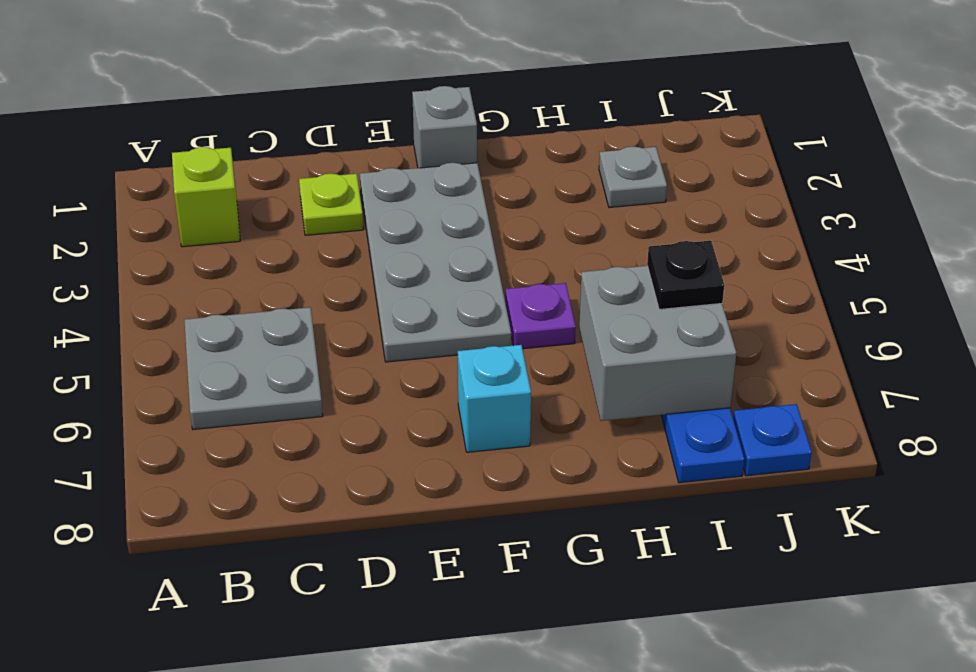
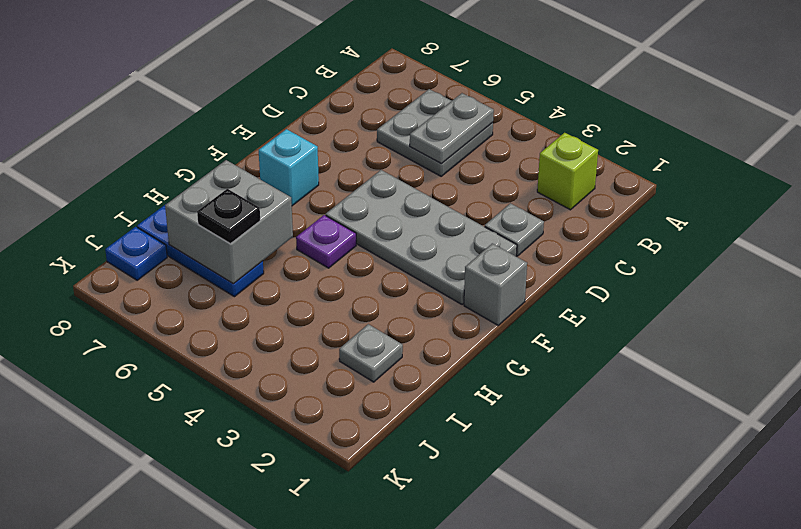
none -> grey 1x2 plate [410,93,494,164]
lime 1x1 plate [299,174,363,235] -> grey 1x1 plate [485,203,544,256]

